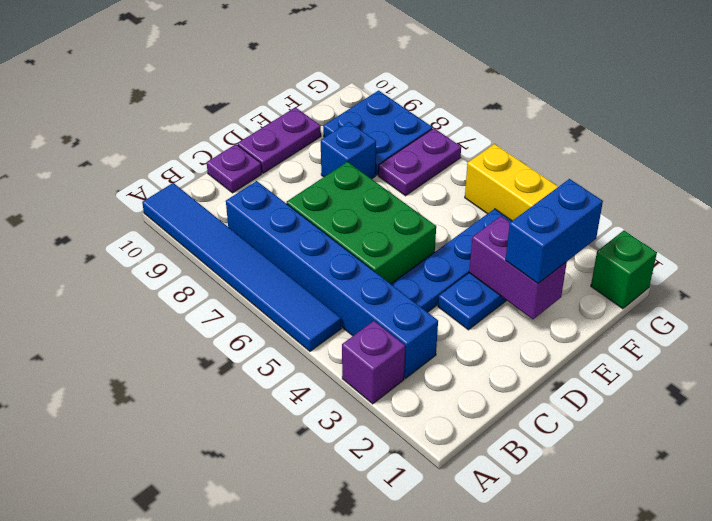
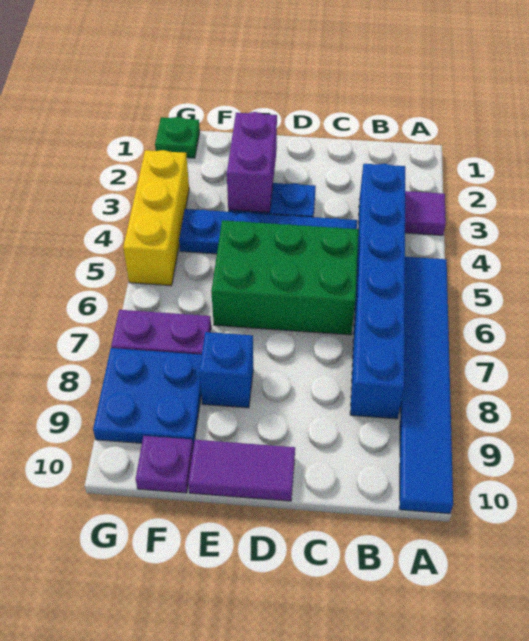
purple 1x1 brick [342,321,405,404] -> purple 1x1 tile [405,191,446,235]
green 2x3 brick [287,162,436,284] -> green 2x3 brick turned to [211,220,358,335]
purple 1x1 plate [207,144,262,193] -> purple 1x1 plate moved to [136,436,193,493]
purple 1x2 plate [237,107,321,173] -> purple 1x2 tile [188,440,295,501]
blue 1x2 brick [506,179,603,284] -> none
green 1x1 brick [591,230,657,309] -> green 1x1 plate [155,117,200,158]

